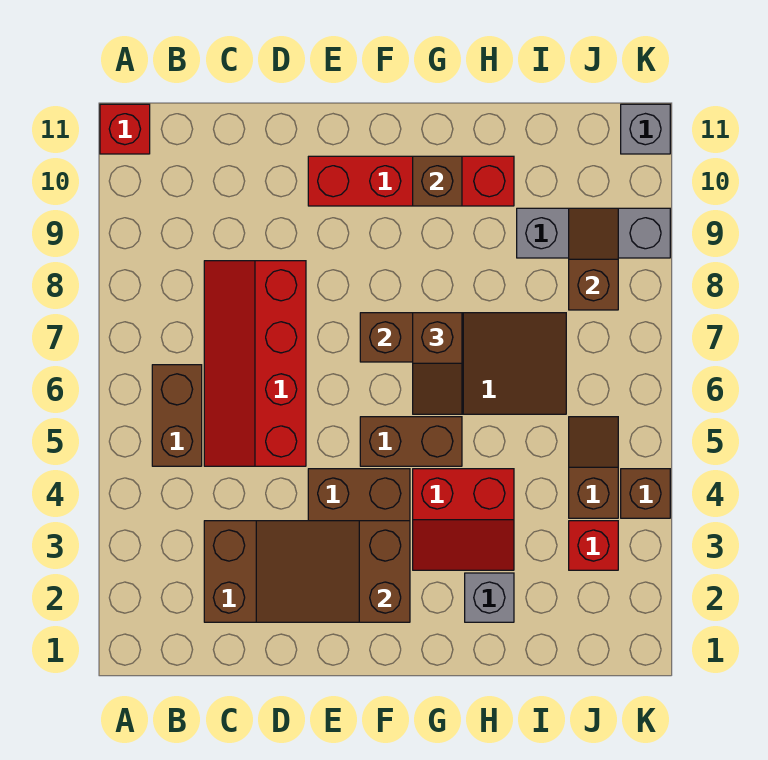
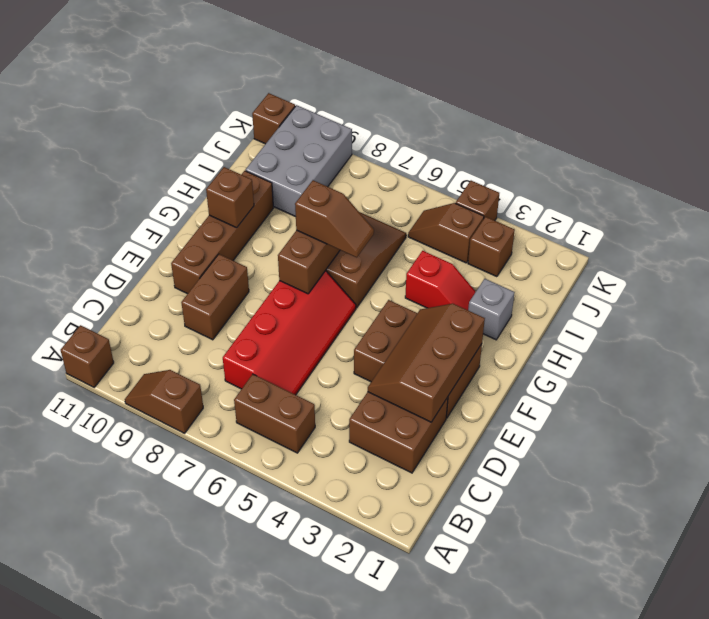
red 1x1 brick [100,104,150,154] -> brown 1x1 brick [61,325,114,387]
red 2x4 slope [204,261,306,466] -> red 2x4 slope turned to [223,271,356,395]
brown 2x3 slope [256,521,410,622] -> brown 2x3 slope turned to [368,304,485,422]
red 1x4 brick [308,156,514,206] -> brown 1x4 brick [171,171,273,294]
brown 1x2 brick [360,417,462,466] -> brown 1x2 brick moved to [181,254,249,340]
red 2x2 slope [413,469,514,570] -> red 1x2 slope [405,251,476,310]
grey 1x3 brick [517,208,670,258] -> grey 2x3 brick [245,105,352,217]
red 1x1 brick [569,521,618,570] -> brown 1x1 brick [468,217,515,277]
brown 1x2 slope [569,208,618,310] -> brown 1x2 slope moved to [125,370,203,433]
grey 1x1 brick [621,104,670,154] -> brown 1x1 brick [252,93,295,144]

